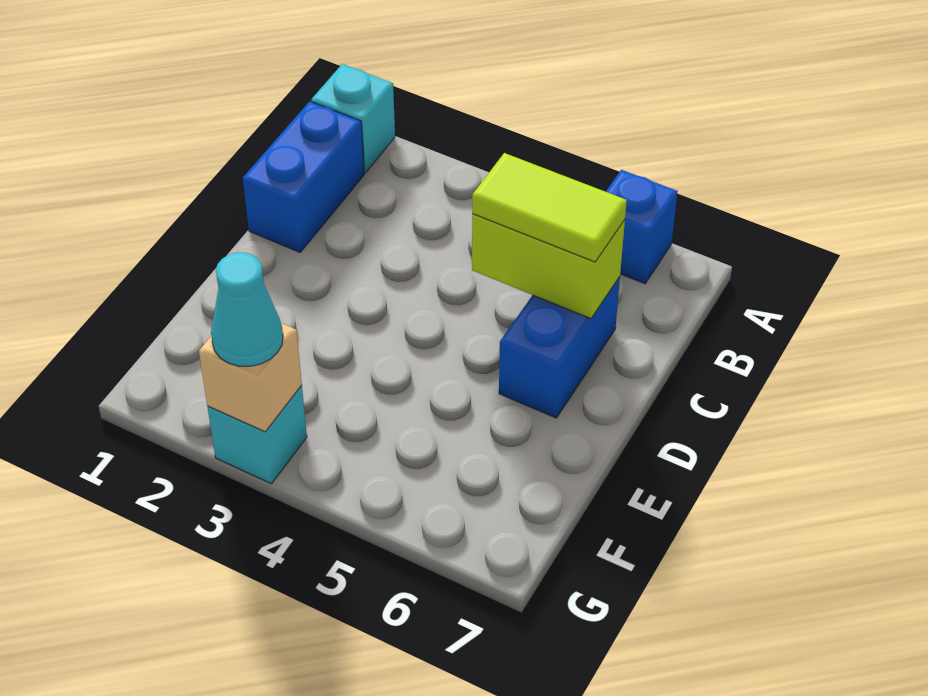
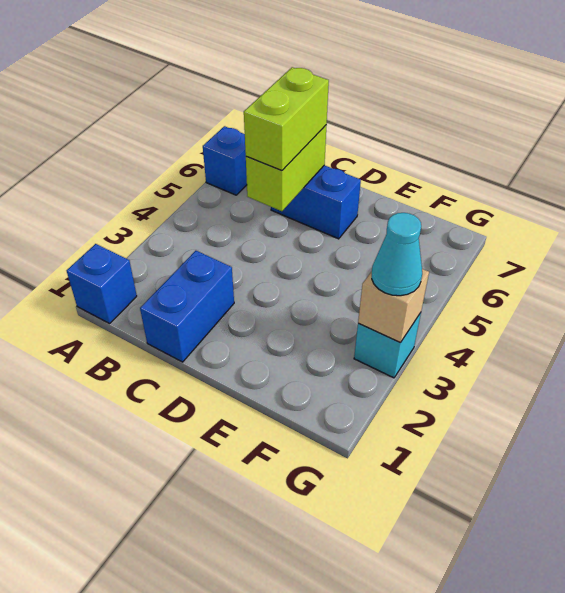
cyan 1x1 brick [311,64,395,173] -> blue 1x1 brick [67,244,137,324]
blue 1x2 brick [243,101,364,252] -> blue 1x2 brick turned to [140,251,234,362]
lime 1x2 tile [472,153,627,262] -> lime 1x2 brick [244,67,329,170]

